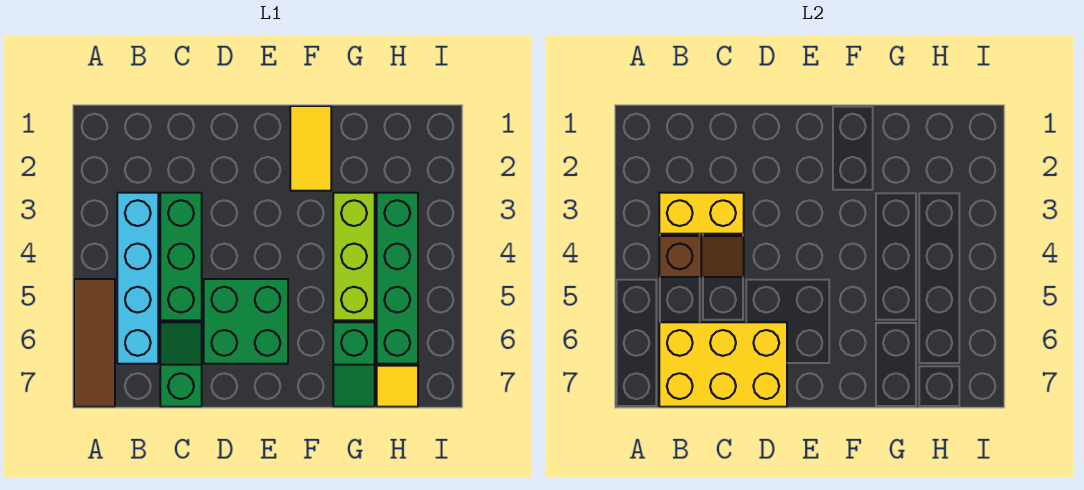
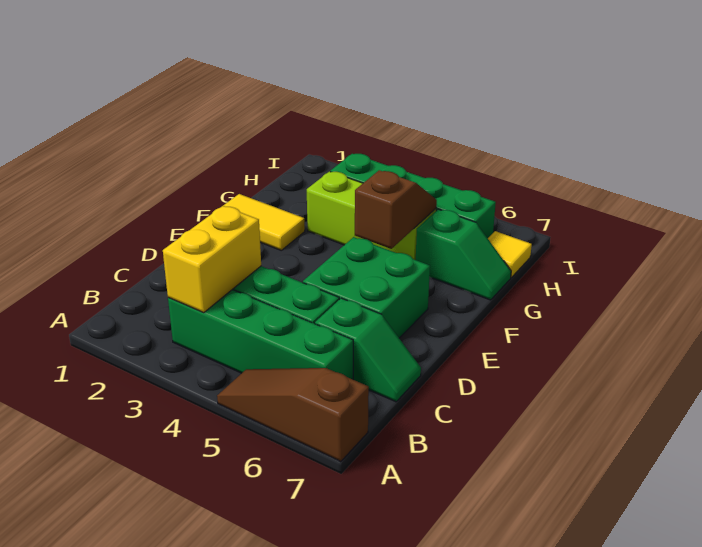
brown 1x3 tile [74,279,115,407] -> brown 1x3 slope [217,368,369,462]
cyan 1x4 brick [117,193,158,364] -> green 1x4 brick [168,290,353,379]
brown 1x2 slope [659,236,744,277] -> brown 1x2 slope moved to [355,170,437,249]
yellow 2x3 brick [659,322,787,407] -> none
green 1x2 slope [160,322,202,407] -> green 1x2 slope turned to [315,298,421,402]

